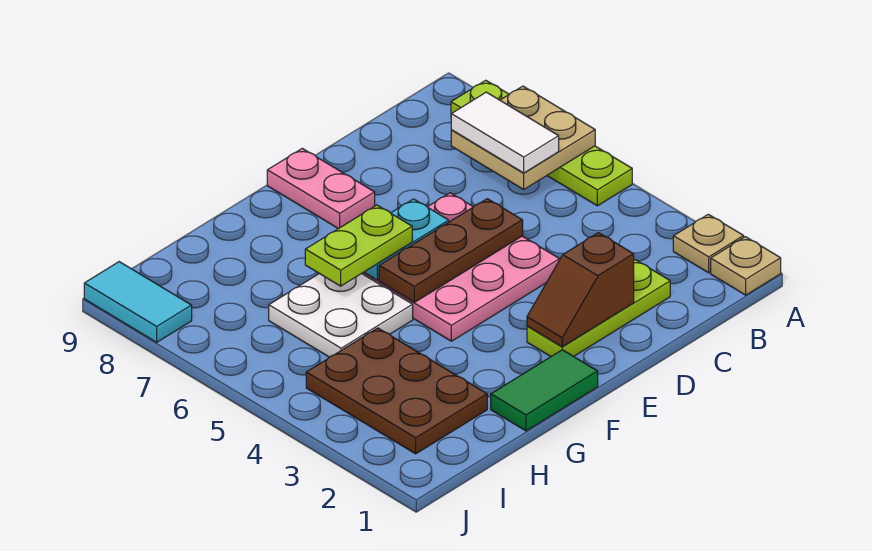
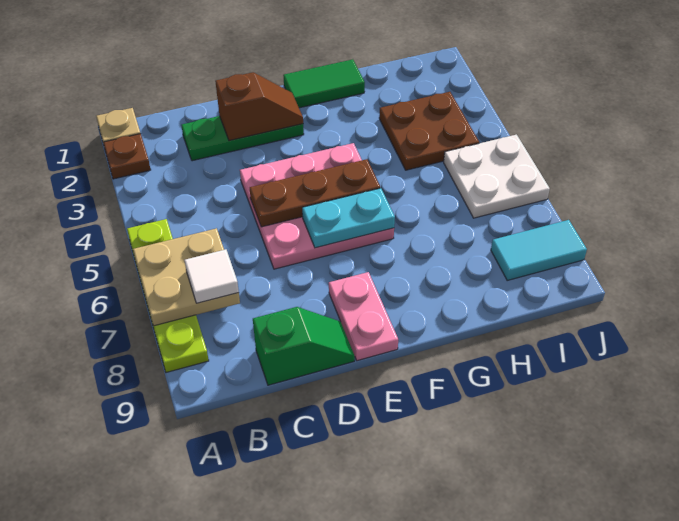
tan 1x1 plate [673,214,744,273] -> brown 1x1 plate [103,134,151,179]
white 1x2 tile [451,92,559,173] -> white 1x1 tile [184,249,239,303]
lime 1x3 plate [527,260,670,356] -> green 1x3 plate [182,116,304,161]
none -> green 1x2 slope [253,307,355,385]
lime 1x2 plate [305,205,412,286] -> none
white 2x2 plate [269,274,413,357] -> white 2x2 plate moved to [444,135,550,218]
brown 2x3 plate [306,328,487,454] -> brown 2x2 plate [379,92,479,170]
cyan 1x2 tile [84,262,192,342] -> cyan 1x2 tile turned to [491,220,587,280]

